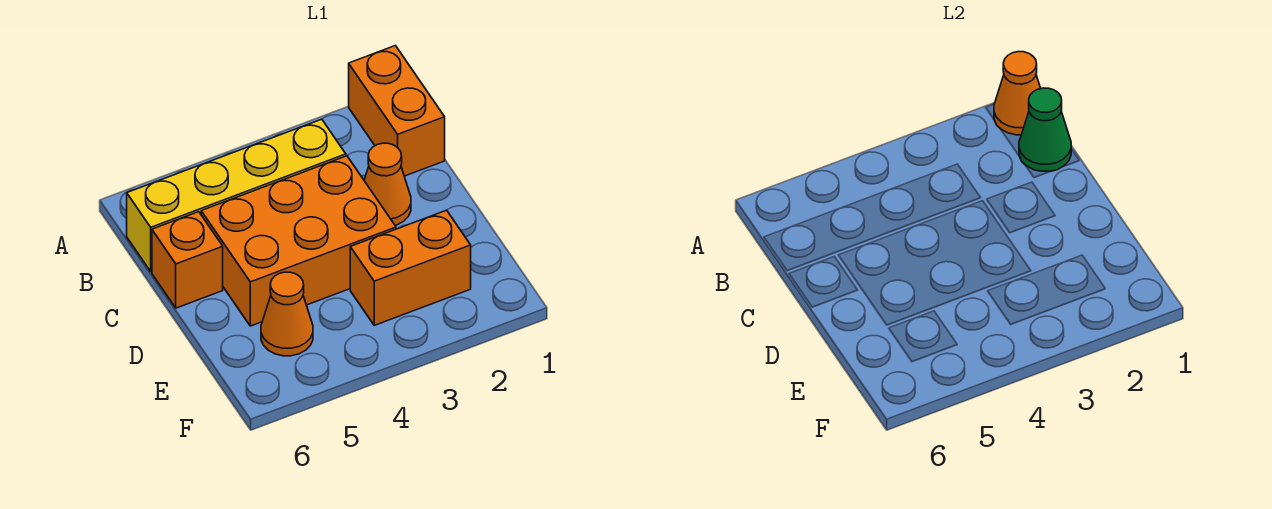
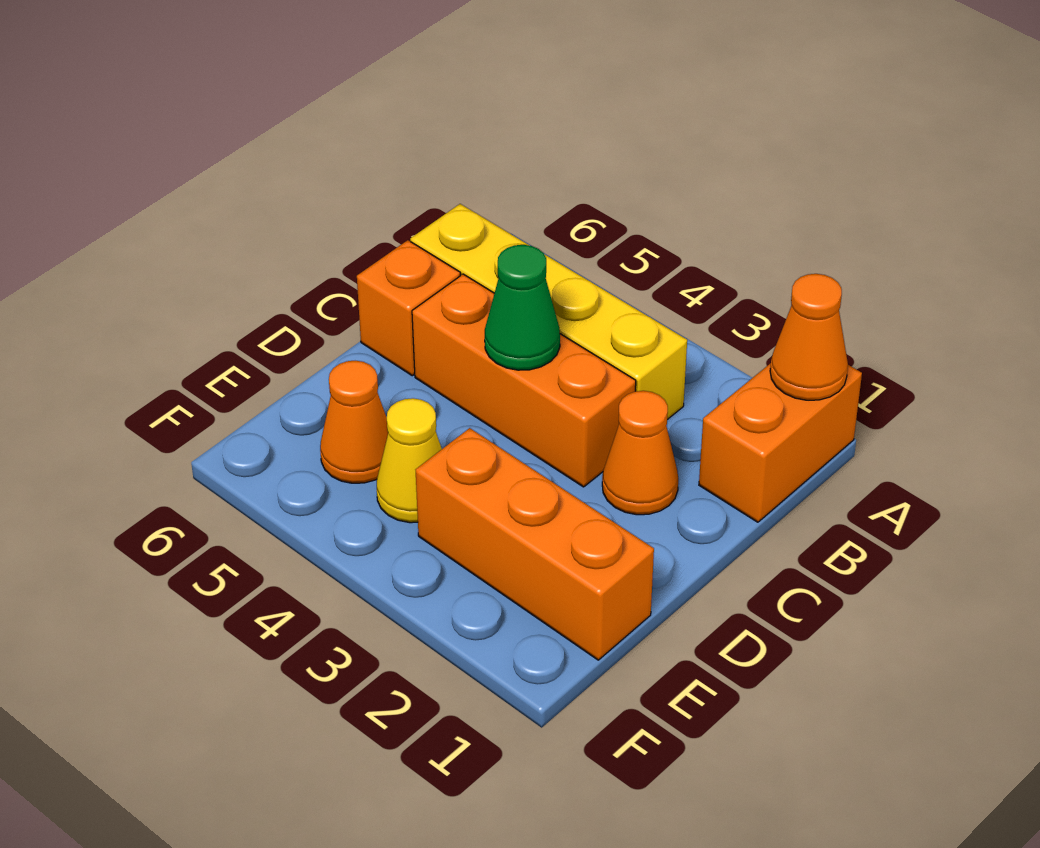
green 1x1 cone [1019,88,1071,171] -> green 1x1 cone moved to [485,245,560,370]
orange 2x3 brick [201,156,396,326] -> orange 1x3 brick [412,274,636,487]
orange 1x2 brick [350,210,471,325] -> orange 1x3 brick [416,428,654,660]
none -> yellow 1x1 cone [377,398,442,523]

